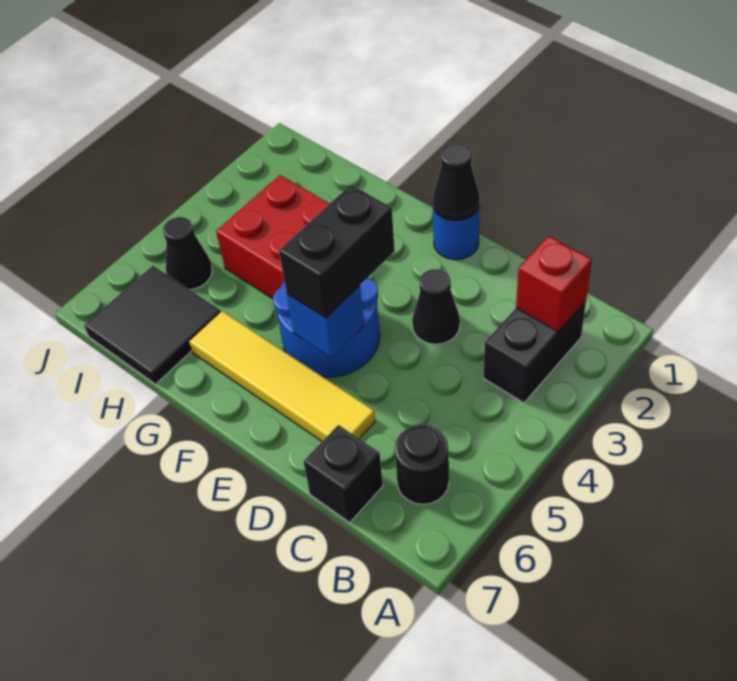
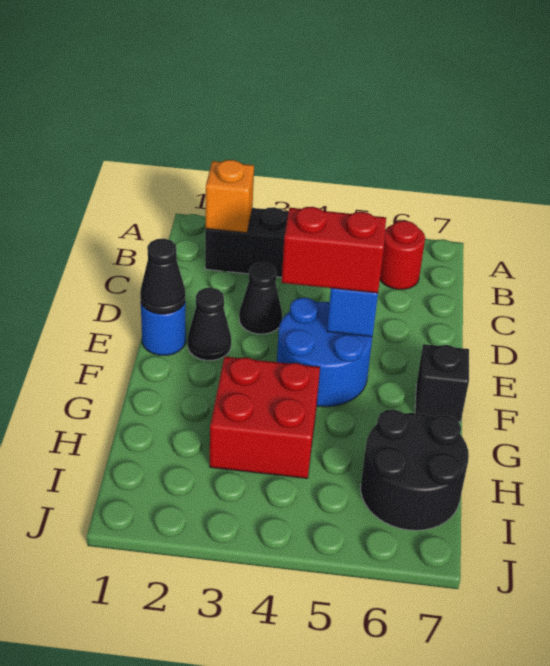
red 1x1 brick [516,236,592,332] -> orange 1x1 brick [205,160,254,233]
black 1x1 round brick [395,425,449,504] -> red 1x1 round brick [380,221,425,289]
black 1x1 brick [303,425,383,523] -> black 1x1 brick moved to [415,344,469,422]
yellow 1x4 tile [189,311,375,441] -> none
black 1x2 brick [279,185,395,318] -> red 1x2 brick [282,207,386,293]
black 2x2 tile [84,266,221,384] -> black 2x2 round brick [361,410,469,530]
black 1x1 cone [163,217,212,290] -> black 1x1 cone moved to [188,288,231,360]

